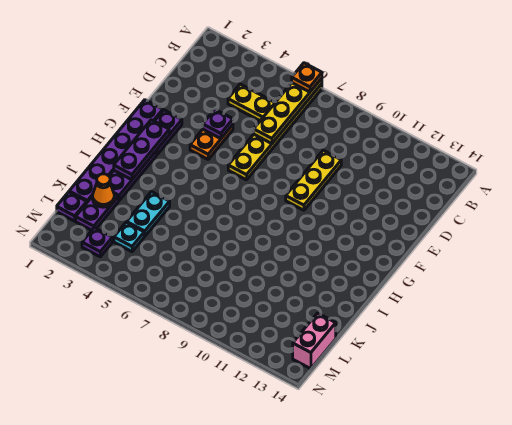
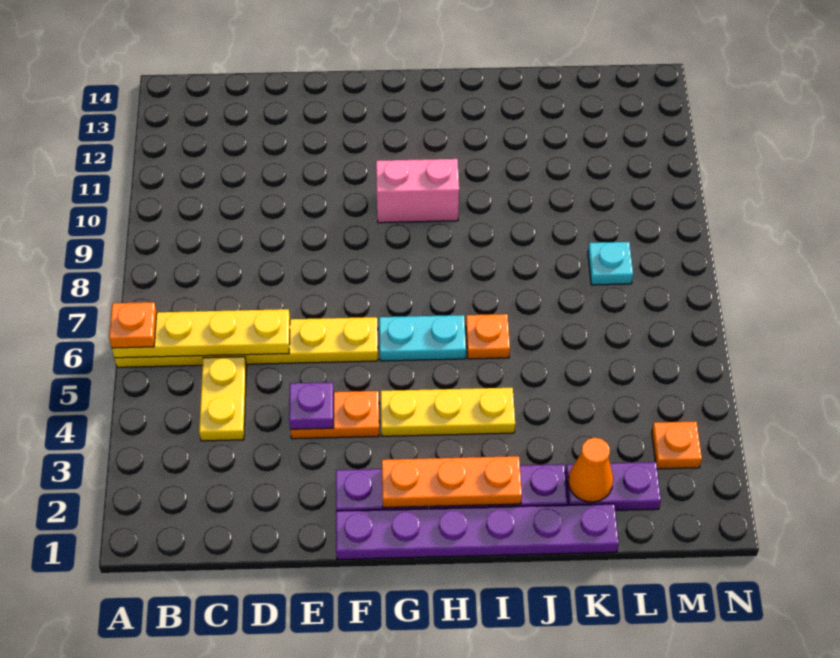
yellow 1x3 plate [286,150,341,210] -> yellow 1x3 plate moved to [381,388,515,436]
purple 1x3 plate [114,120,169,180] -> orange 1x3 plate [382,456,522,508]
none -> orange 1x1 plate [466,314,510,359]
cyan 1x2 plate [127,192,170,236] -> cyan 1x2 plate moved to [379,315,466,361]
purple 1x1 plate [57,192,87,221] -> none
cyan 1x1 plate [114,222,144,251] -> cyan 1x1 plate moved to [588,242,633,285]
pink 1x2 brick [293,313,336,369] -> pink 1x2 brick moved to [376,159,459,223]
purple 1x1 plate [82,228,112,257] -> orange 1x1 plate [652,421,702,469]

